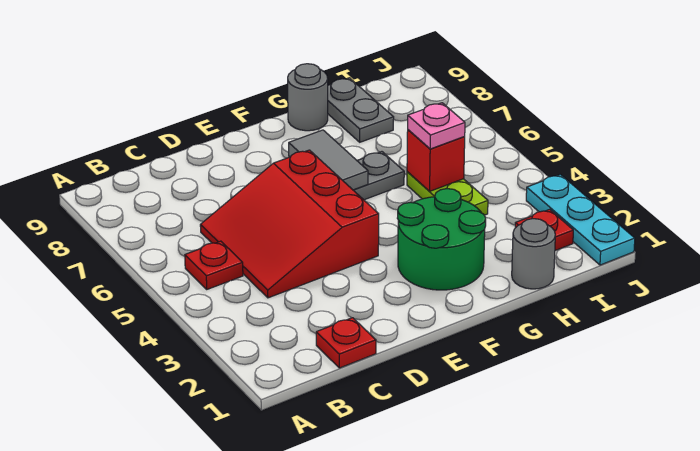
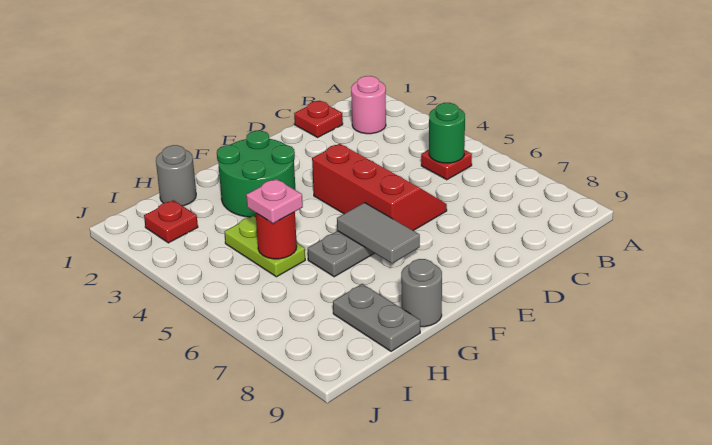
none -> pink 1x1 round brick [351,76,386,134]
none -> green 1x1 round brick [429,103,465,163]
red 3x3 slope [200,150,379,298] -> red 2x3 slope [312,144,447,231]
red 1x1 brick [407,130,465,191] -> red 1x1 round brick [256,212,297,259]
cyan 1x3 plate [526,174,635,265] -> none

